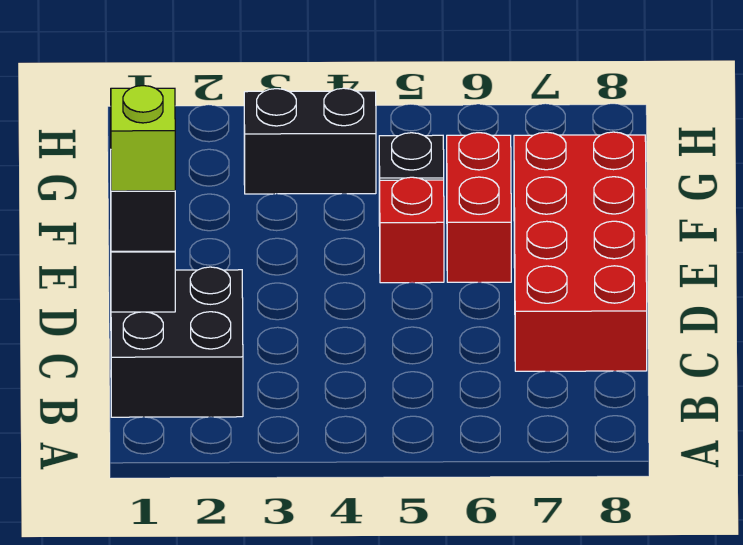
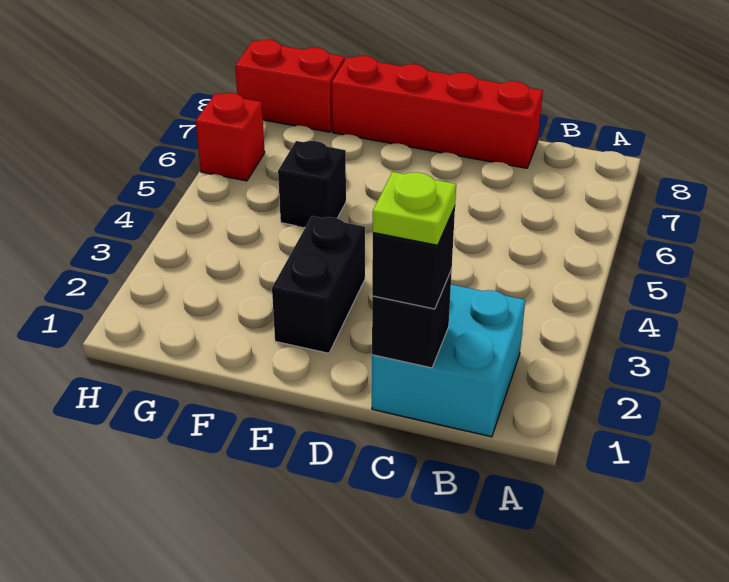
black 2x2 brick [111,267,243,417] -> cyan 2x2 brick [372,285,525,437]
lime 1x1 brick [111,86,175,191] -> lime 1x1 plate [373,172,456,245]
red 2x4 brick [514,132,647,371] -> red 1x4 brick [332,56,543,168]
red 1x1 brick [380,177,444,283] -> red 1x1 brick moved to [196,93,265,181]
red 1x2 brick [447,133,511,282] -> red 1x2 brick moved to [235,40,345,132]
black 1x2 brick [244,88,376,194] -> black 1x2 brick moved to [272,216,365,353]

